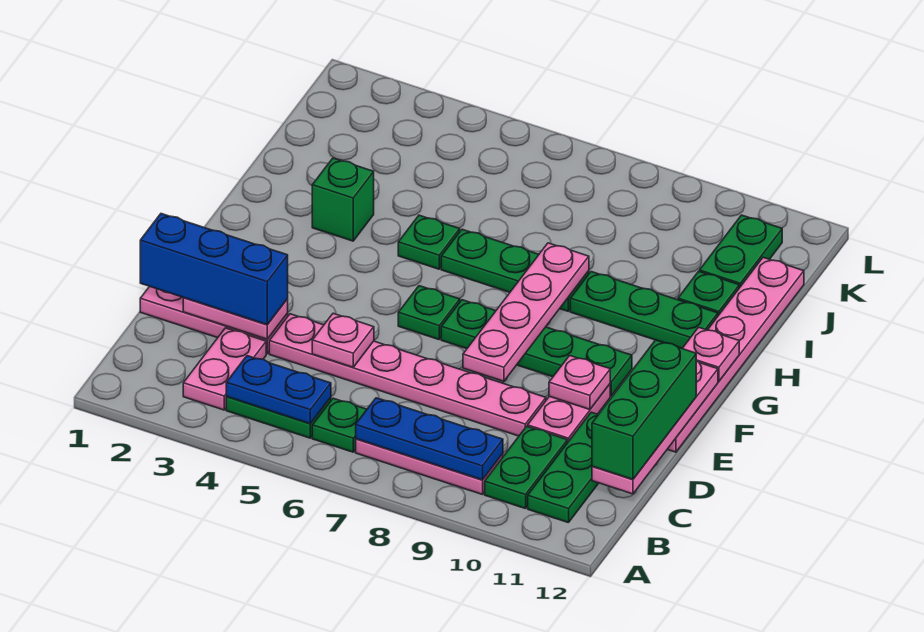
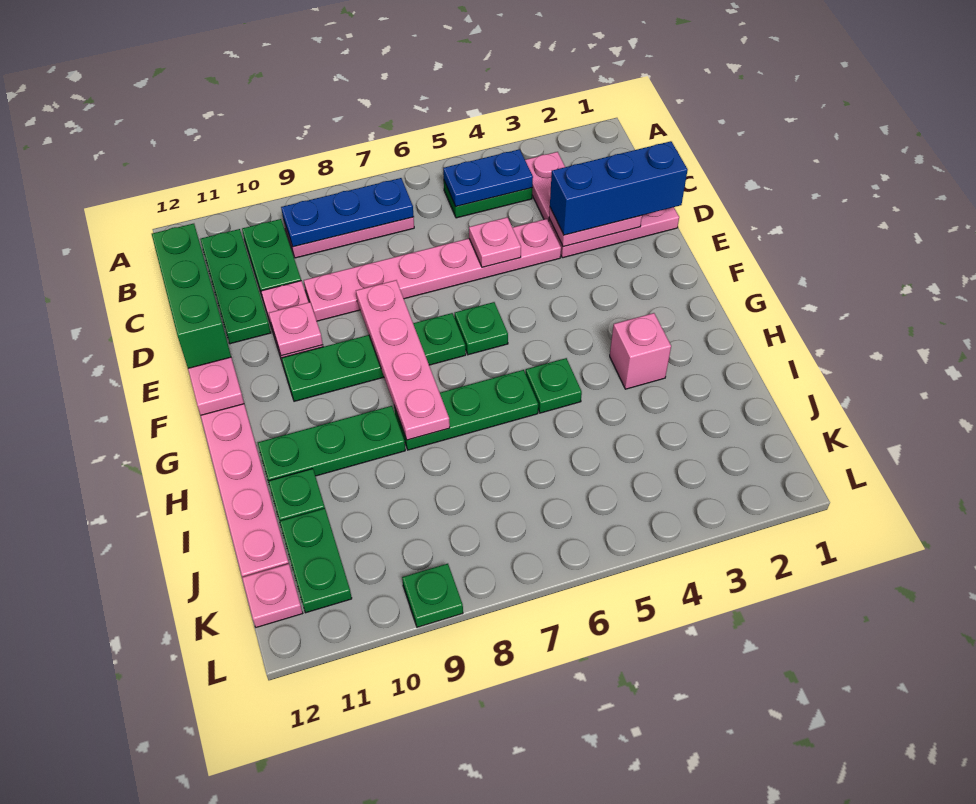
green 1x1 plate [312,398,367,452] -> green 1x1 plate moved to [402,564,463,627]
pink 1x1 plate [682,327,739,381] -> pink 1x1 plate moved to [242,564,303,627]
green 1x1 brick [312,158,374,241] -> pink 1x1 brick [610,313,671,389]

